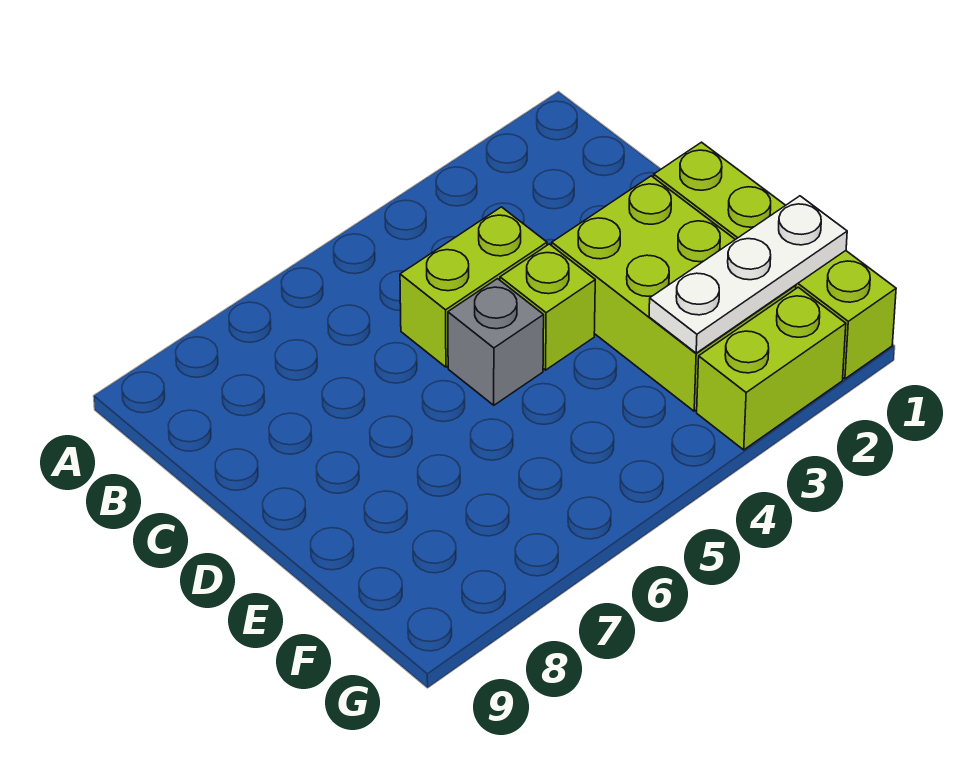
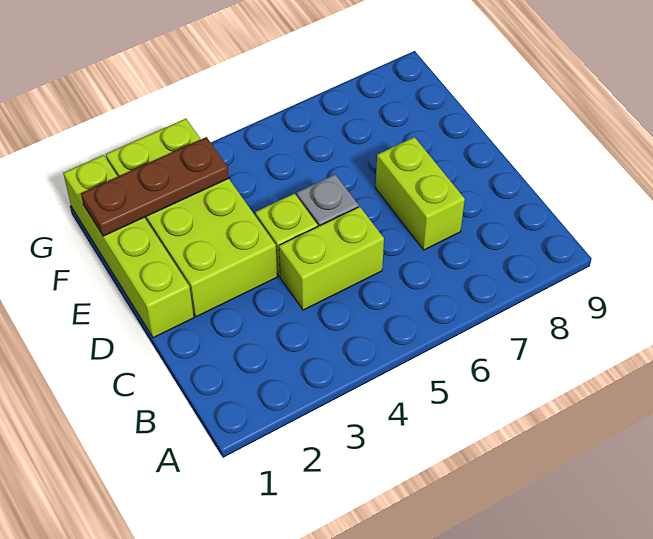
none -> lime 1x2 brick [376,137,465,250]
white 1x3 plate [649,196,847,353] -> brown 1x3 plate [81,137,229,236]

